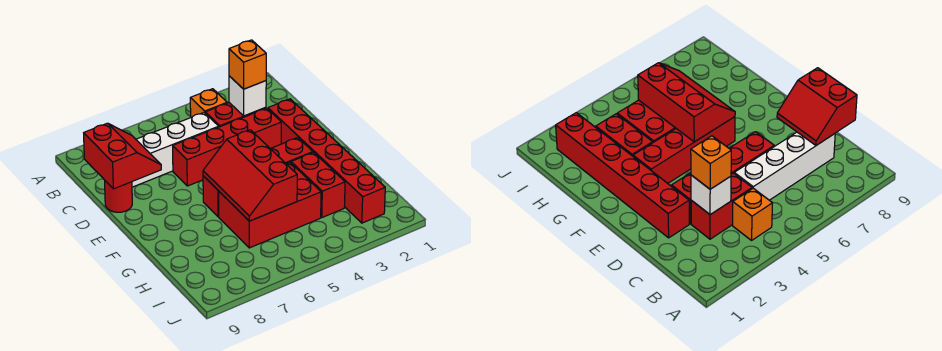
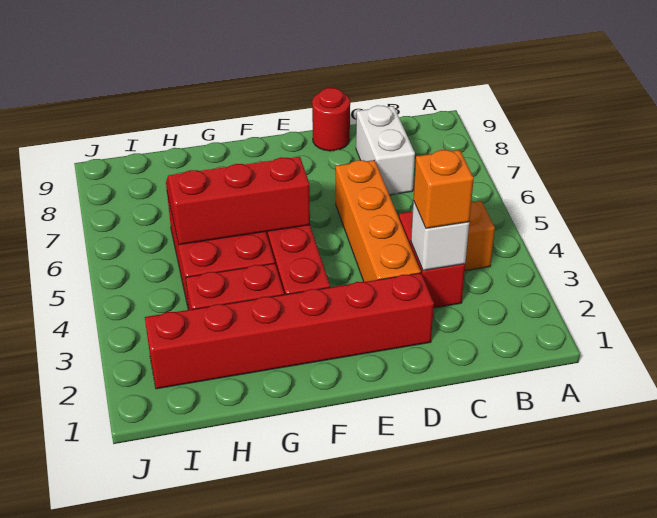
white 1x4 brick [132,113,219,187] -> white 1x2 brick [356,105,415,195]
red 2x2 slope [84,123,161,189] -> none
red 1x4 brick [173,108,281,186] -> orange 1x4 brick [336,160,421,282]

